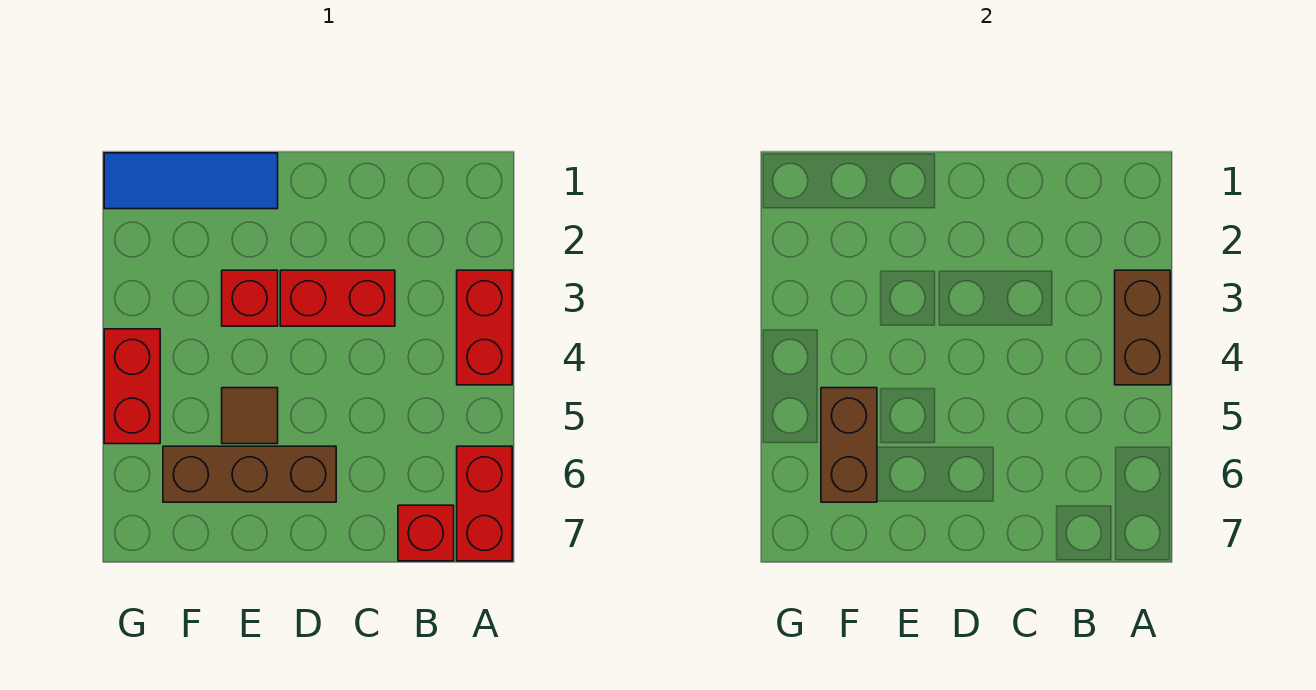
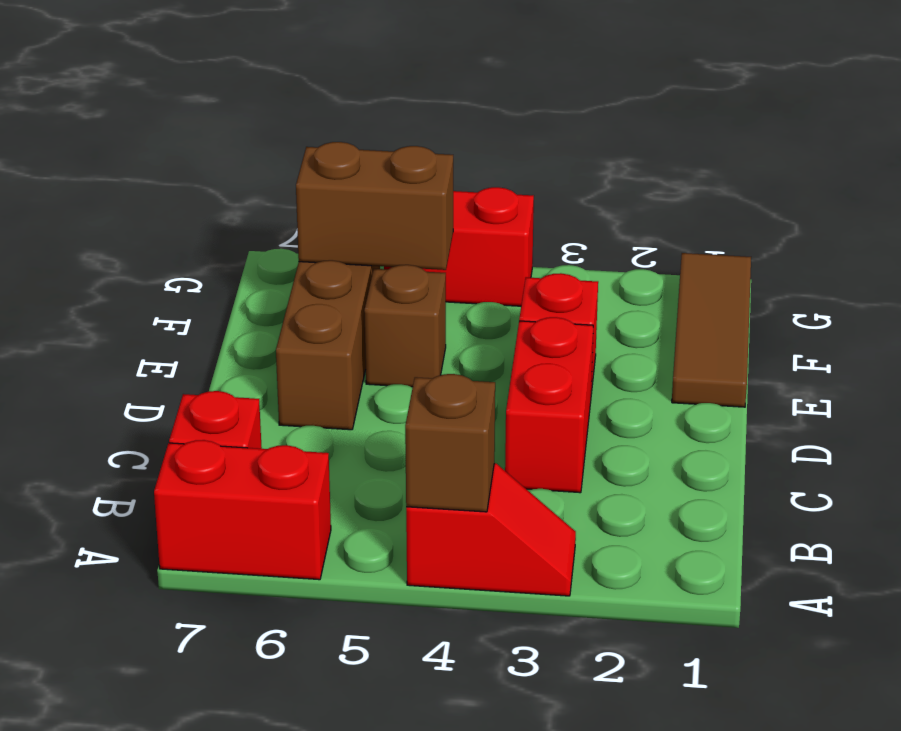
red 1x2 brick [457,270,512,385] -> red 1x2 slope [406,463,576,596]
brown 1x2 brick [1115,270,1170,385] -> brown 1x1 brick [405,374,495,512]
blue 1x3 tile [104,153,278,209] -> brown 1x3 tile [672,253,751,407]
brown 1x1 tile [222,388,278,444] -> brown 1x1 brick [364,265,446,387]

